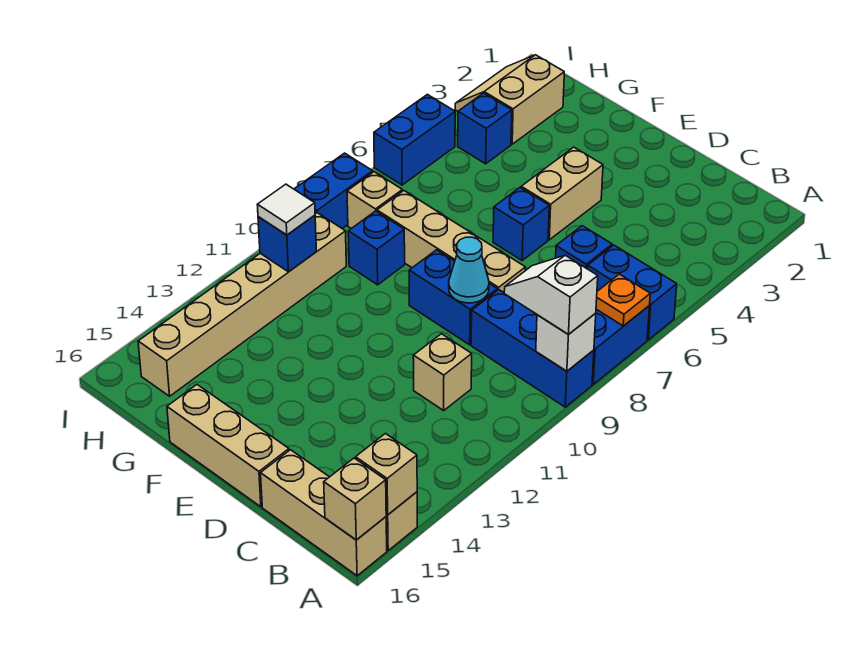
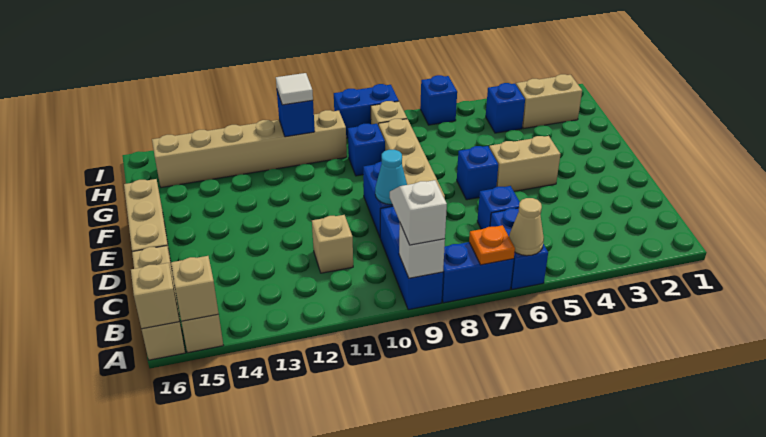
none -> tan 1x1 cone [509,198,544,256]
blue 1x2 brick [374,94,455,185] -> blue 1x1 brick [420,75,457,125]

